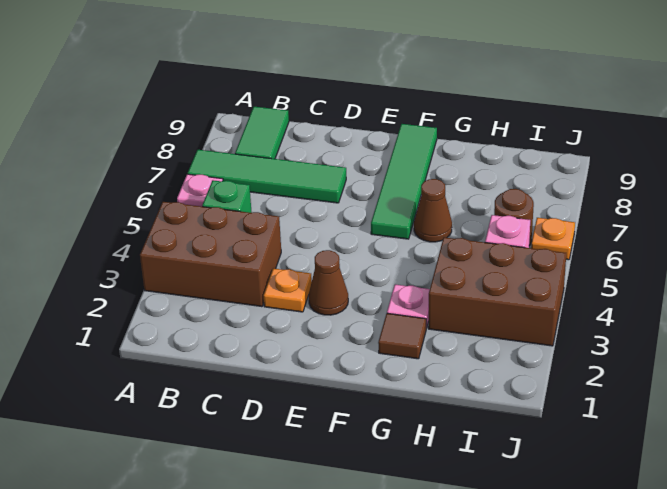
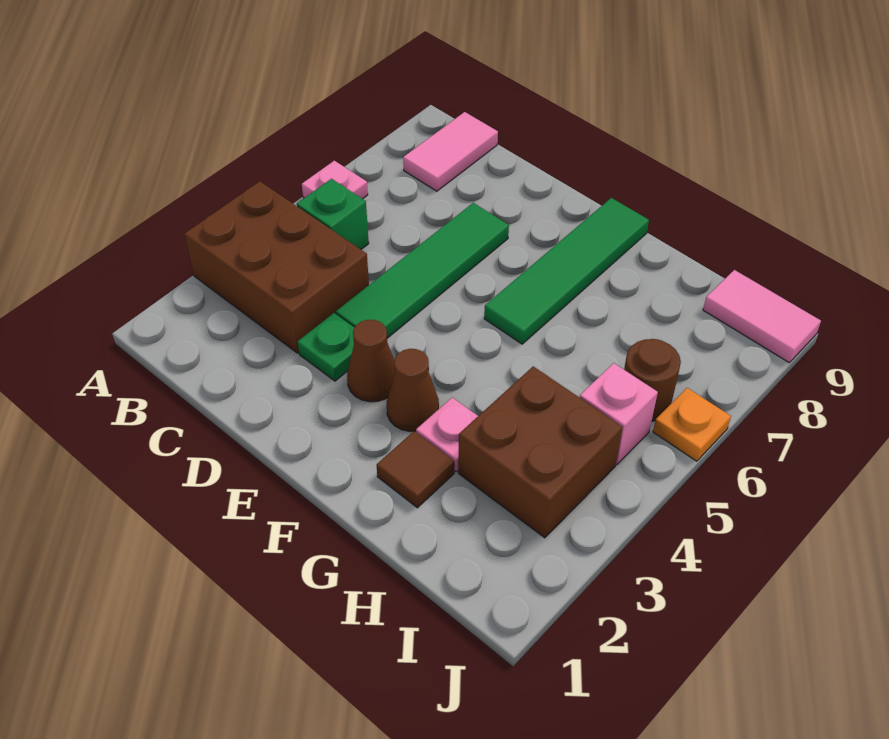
green 1x4 tile [188,150,346,203] -> green 1x4 tile turned to [336,203,509,338]
green 1x2 tile [235,107,289,159] -> pink 1x2 tile [403,112,498,191]
orange 1x1 plate [264,268,312,312] -> green 1x1 plate [298,313,354,381]
brown 1x1 cone [414,179,452,242] -> brown 1x1 cone moved to [387,349,439,432]
brown 2x3 brick [429,237,566,346] -> brown 2x2 brick [458,366,623,538]
none -> pink 1x2 tile [703,270,821,363]

